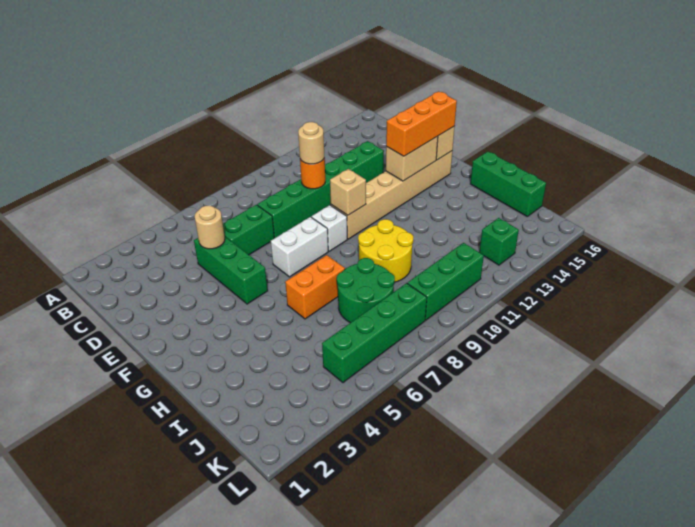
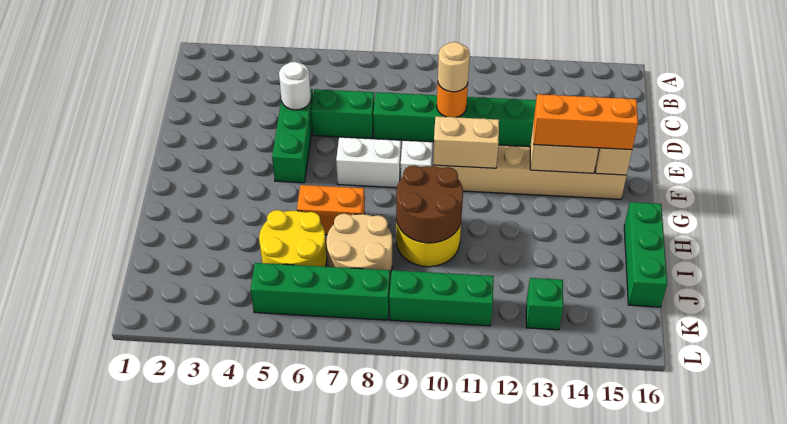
tan 1x1 round brick [195,206,225,249] -> white 1x1 round brick [279,62,311,110]
tan 1x1 brick [330,169,366,215] -> tan 1x2 brick [433,116,499,168]
none -> brown 2x2 round brick [396,165,463,243]
none -> yellow 2x2 round brick [259,210,327,267]
green 2x2 round brick [337,258,395,323] -> tan 2x2 round brick [326,214,392,273]

